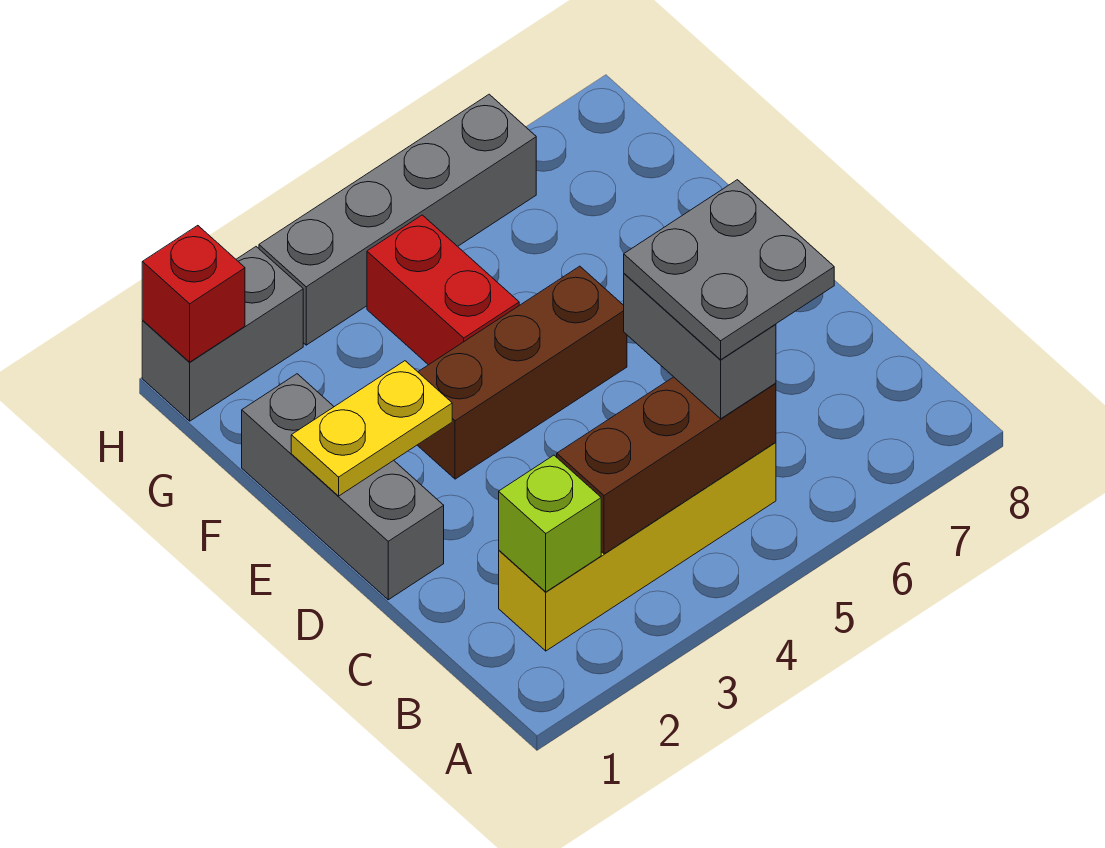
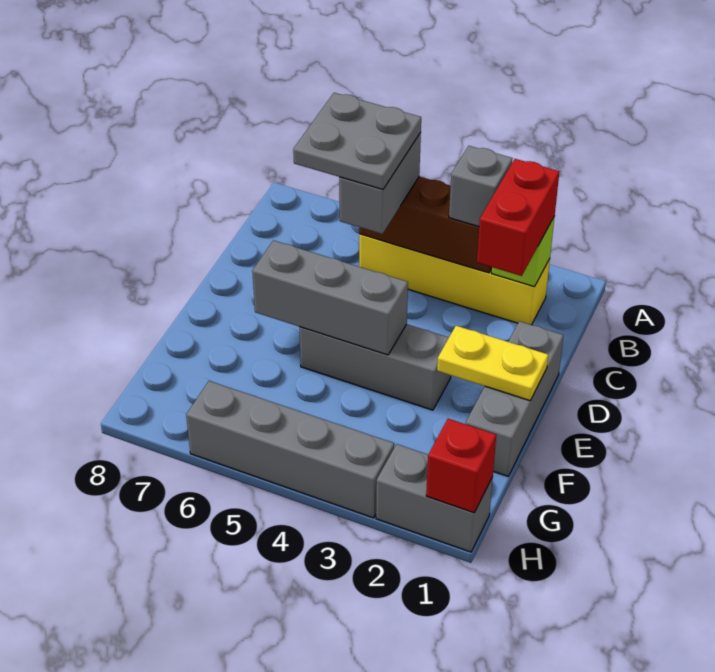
none -> grey 1x1 brick [449,146,513,227]
brown 1x3 brick [418,266,627,479] -> grey 1x3 brick [299,324,451,410]
none -> grey 1x3 brick [252,240,408,355]
red 1x2 brick [367,215,519,365] -> red 1x2 brick moved to [477,159,559,276]

